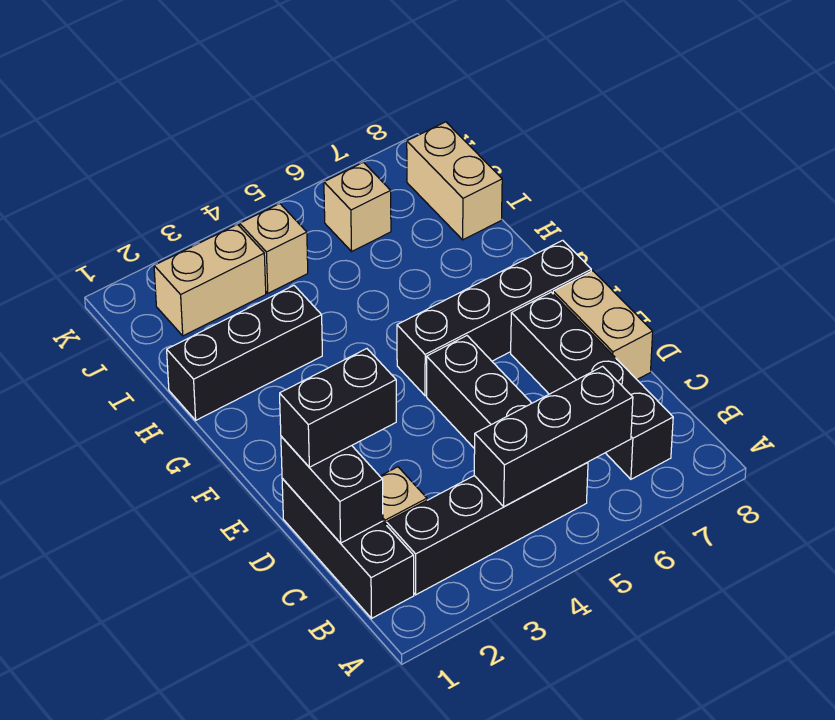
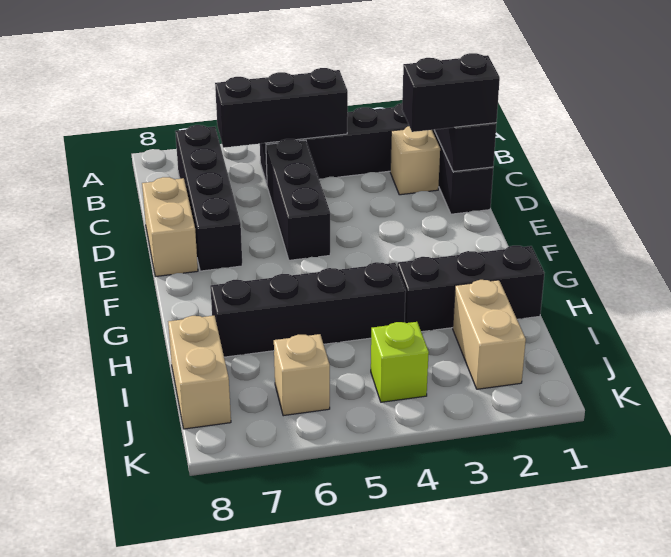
black 1x4 brick [397,240,591,396] -> black 1x4 brick moved to [210,262,406,357]
tan 1x2 brick [154,225,266,336] -> tan 1x2 brick turned to [453,280,526,389]
tan 1x1 brick [240,204,308,293] -> lime 1x1 brick [371,322,429,402]

